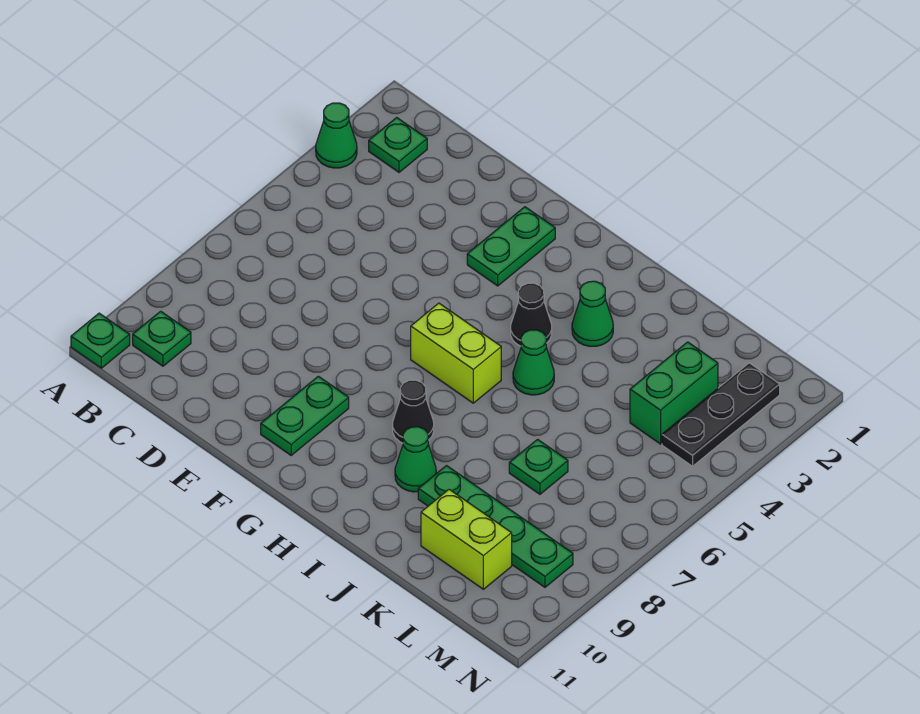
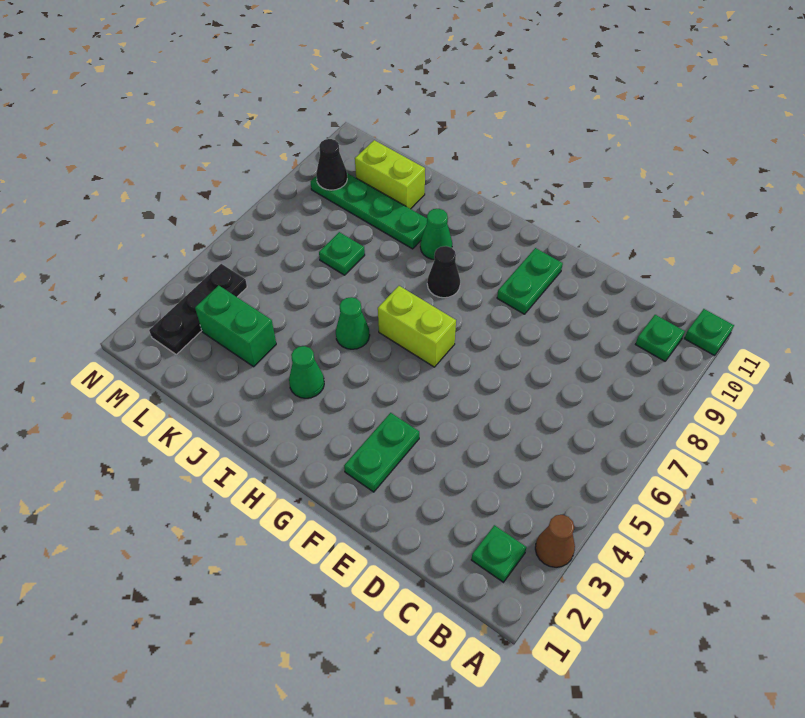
green 1x1 cone [316,103,357,168] -> brown 1x1 cone [535,515,575,567]
black 1x1 cone [511,283,552,346] -> black 1x1 cone moved to [316,139,347,190]
green 1x2 brick [630,342,718,444] -> green 1x2 brick turned to [195,285,276,367]

